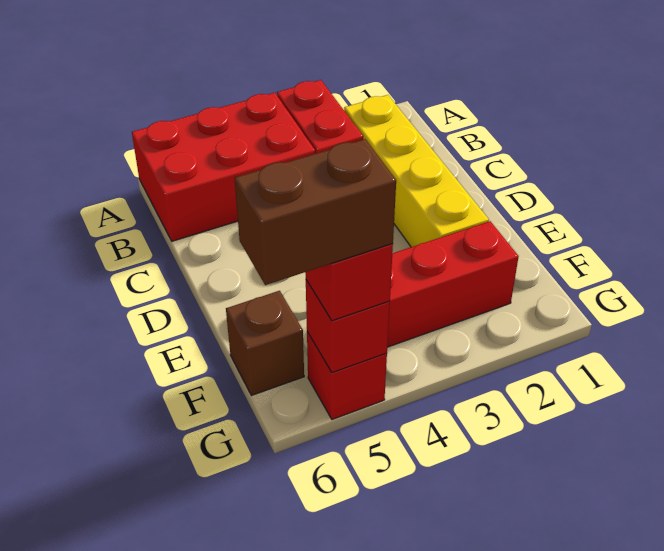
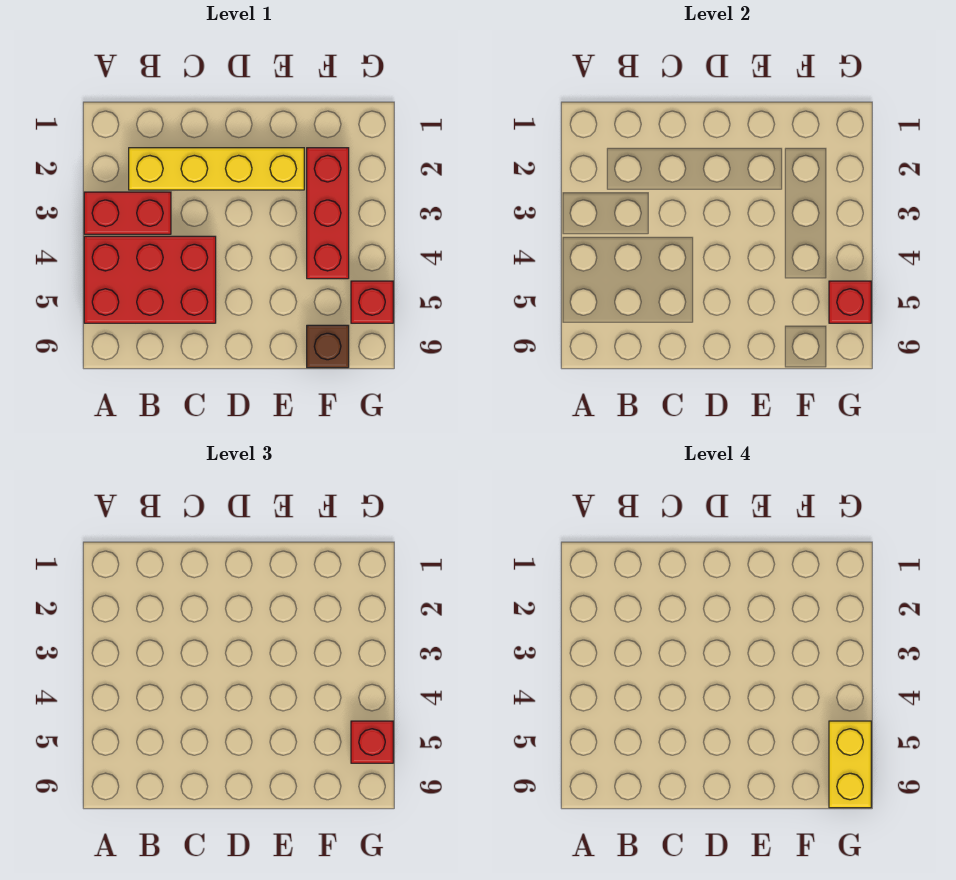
red 2x3 brick [132,93,315,241] -> red 2x3 brick turned to [84,236,216,323]
brown 1x2 brick [235,139,396,285] -> yellow 1x2 brick [829,721,871,808]

